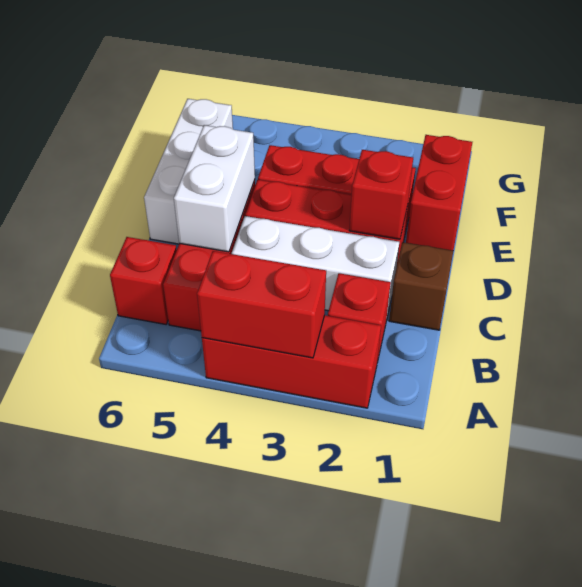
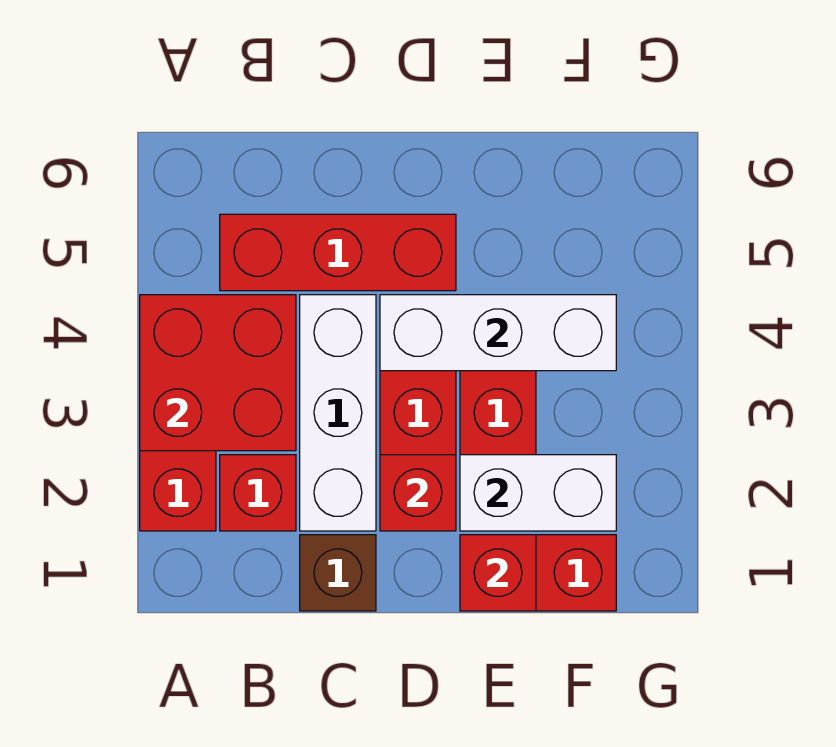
red 1x2 brick [197,251,326,358] -> red 2x2 brick [140,295,296,451]
red 1x1 brick [110,237,177,324] -> red 1x1 brick moved to [460,535,536,611]
white 1x2 brick [174,125,255,252] -> white 1x2 brick moved to [460,455,616,531]
white 1x3 brick [144,99,233,244] -> white 1x3 brick moved to [380,295,616,371]

